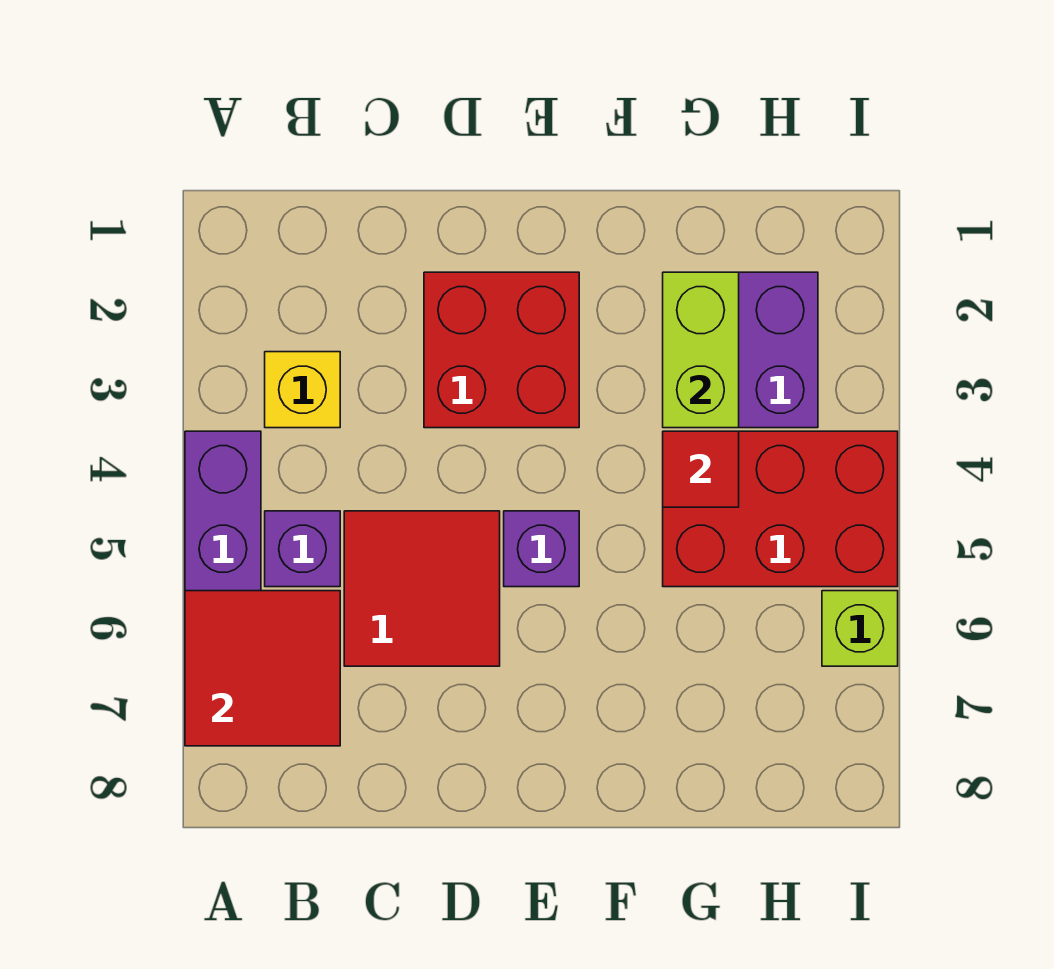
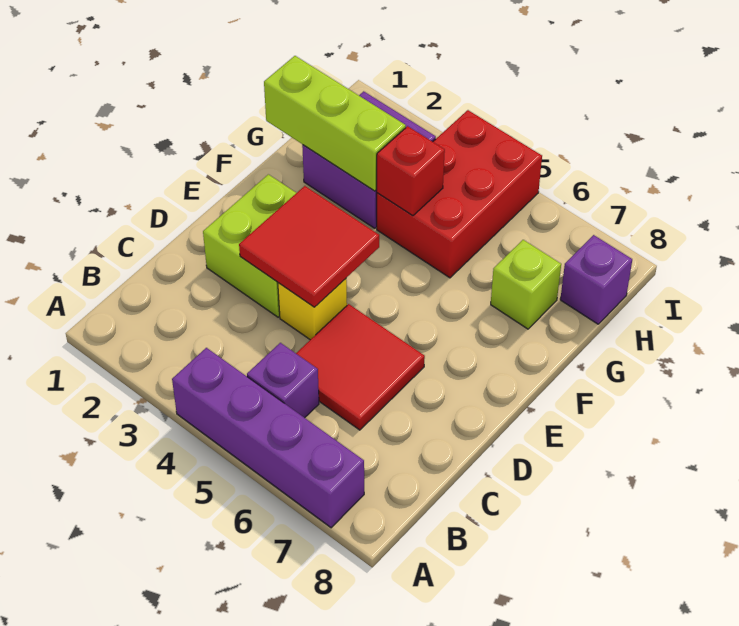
red 2x2 tile [185,591,340,746] -> red 2x2 tile moved to [239,186,379,307]
yellow 1x1 brick [265,352,340,428] -> yellow 1x1 brick moved to [278,279,347,340]
red 2x2 brick [424,272,579,428] -> lime 2x2 brick [203,174,296,317]
purple 1x1 brick [504,511,579,587] -> purple 1x1 brick moved to [560,235,632,324]
lime 1x2 brick [663,272,739,428] -> lime 1x3 brick [264,56,406,191]
red 1x1 tile [663,431,739,507] -> red 1x1 brick [377,126,445,216]
lime 1x1 brick [822,591,898,666] -> lime 1x1 brick moved to [491,240,561,329]

